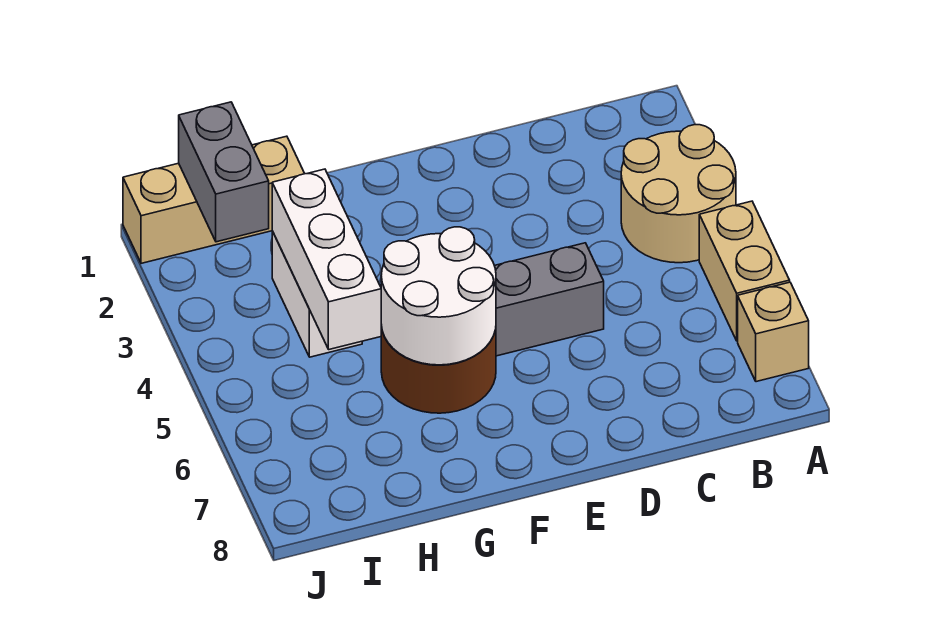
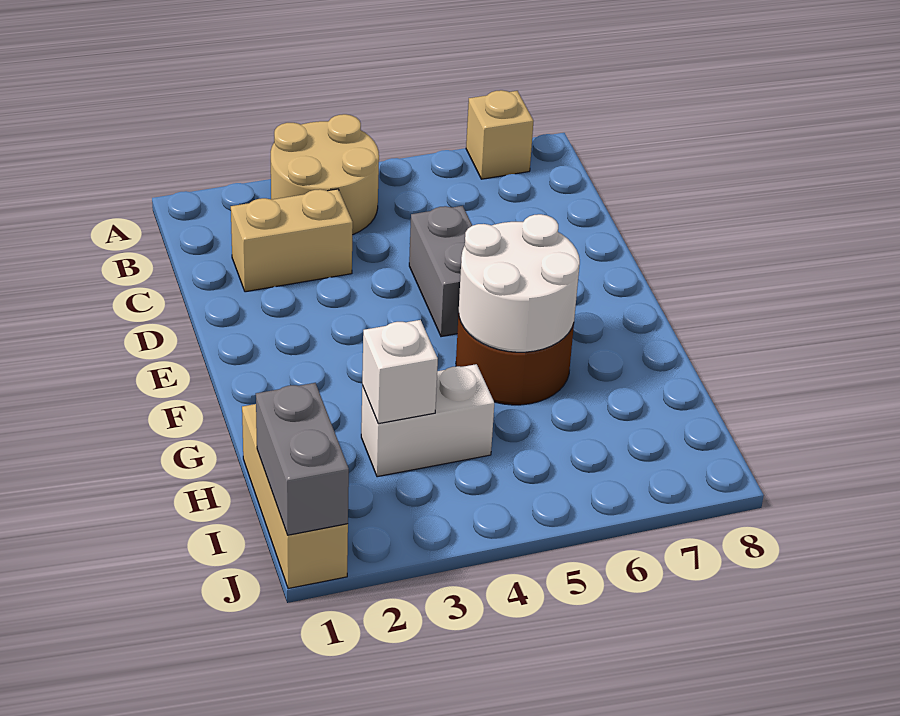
tan 1x2 brick [699,201,790,341] -> tan 1x2 brick moved to [231,189,353,292]
white 1x3 brick [272,169,381,349] -> white 1x1 brick [362,320,438,424]
grey 1x2 brick [179,102,269,242] -> grey 1x2 brick turned to [256,383,349,535]

